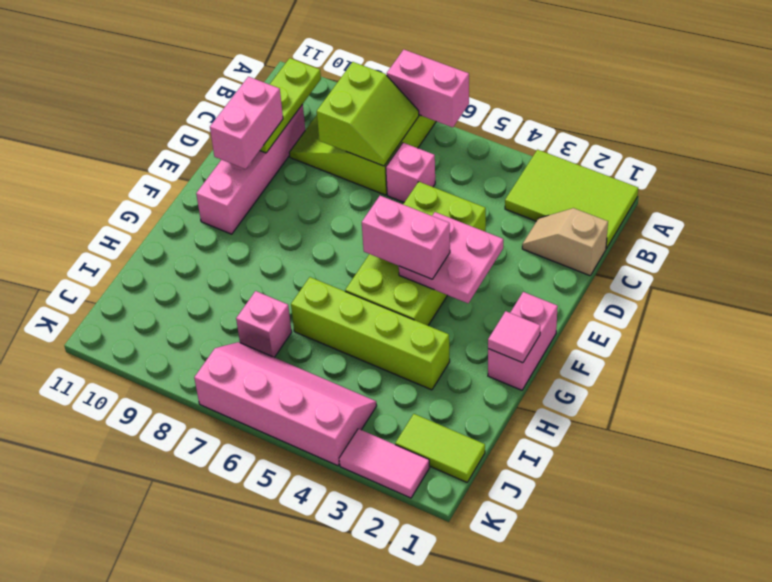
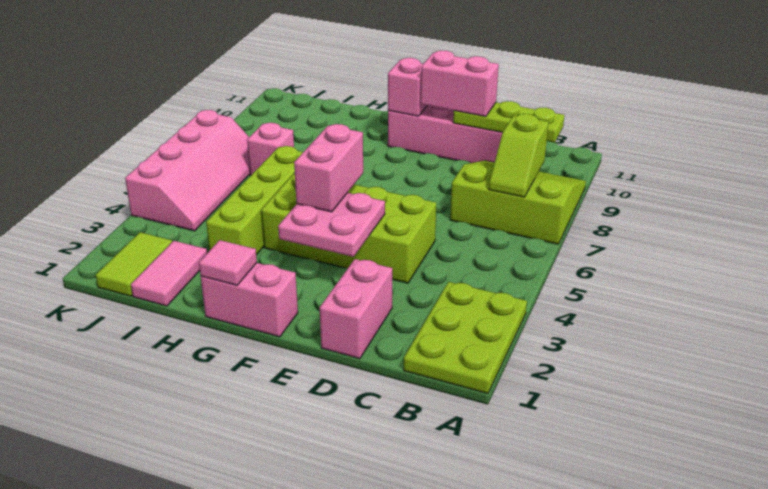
lime 2x3 tile [505,150,638,248] -> lime 2x3 plate [404,282,527,394]
pink 1x2 brick [387,50,469,127] -> pink 1x2 brick moved to [320,259,392,359]
lime 2x2 slope [317,62,419,166] -> lime 1x2 slope [489,114,549,197]
tan 1x2 slope [522,208,608,276] -> none
pink 1x1 brick [386,143,435,202] -> pink 1x1 brick moved to [388,58,427,116]
pink 1x2 tile [339,429,430,498] -> pink 1x2 tile moved to [131,241,207,306]

